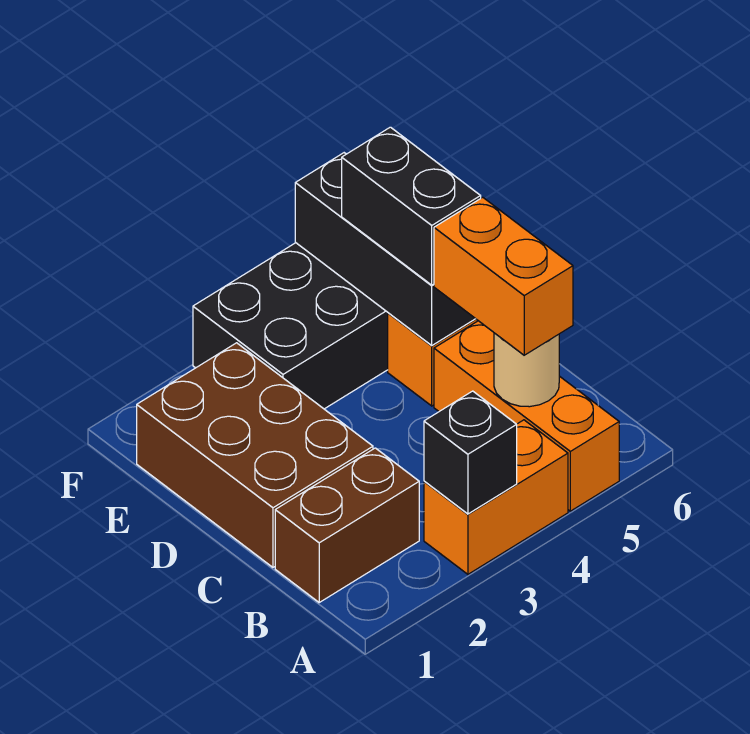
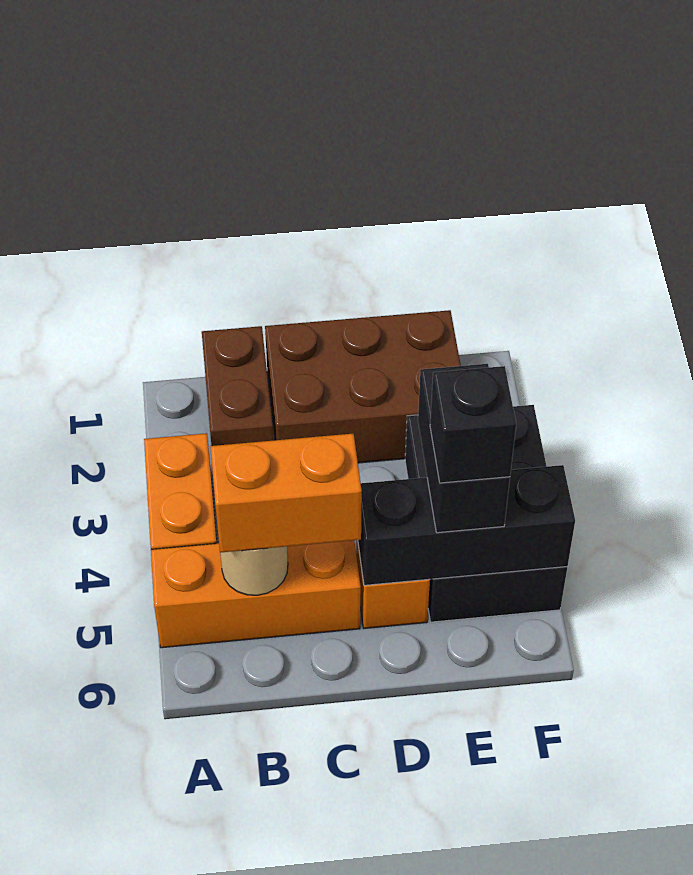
black 1x1 brick [424,391,517,514] -> black 1x1 brick moved to [430,366,516,483]
black 1x2 brick [342,127,481,285] -> black 1x2 brick turned to [418,364,510,533]

